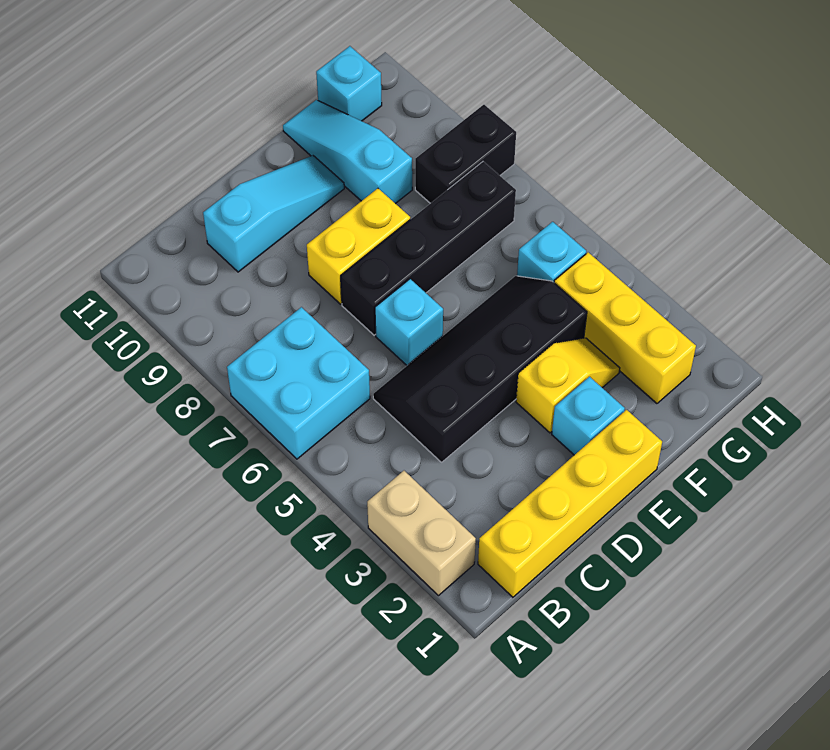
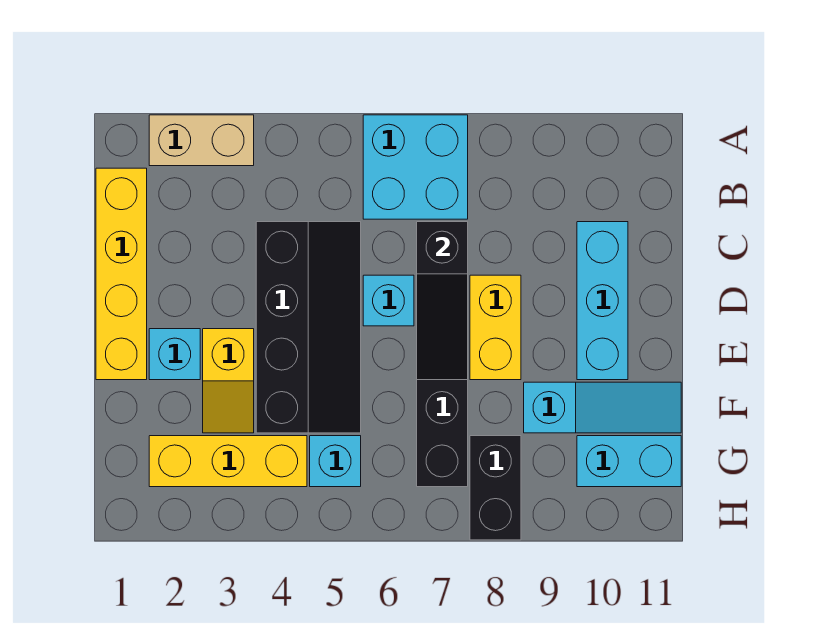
none -> black 1x3 slope [417,222,468,380]
cyan 1x3 slope [203,156,344,272] -> cyan 1x3 brick [577,222,628,380]
cyan 1x1 brick [316,46,382,121] -> cyan 1x2 brick [577,436,681,487]

